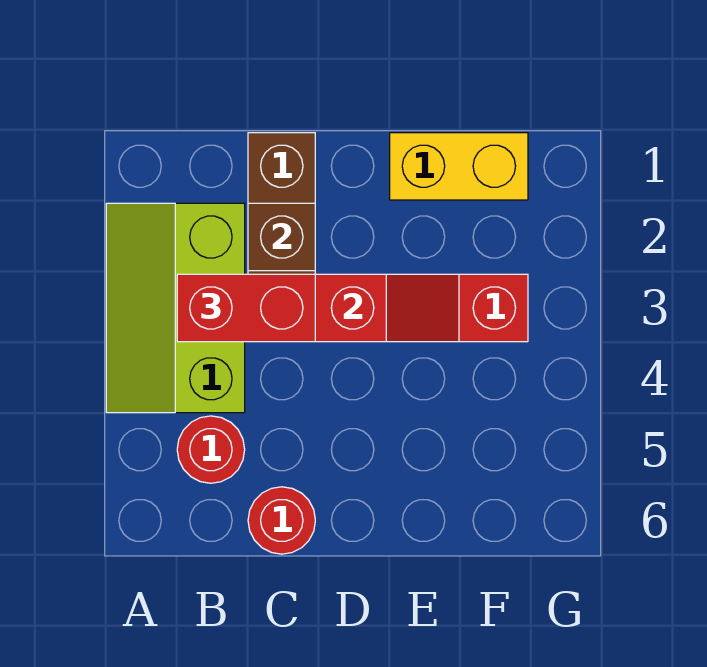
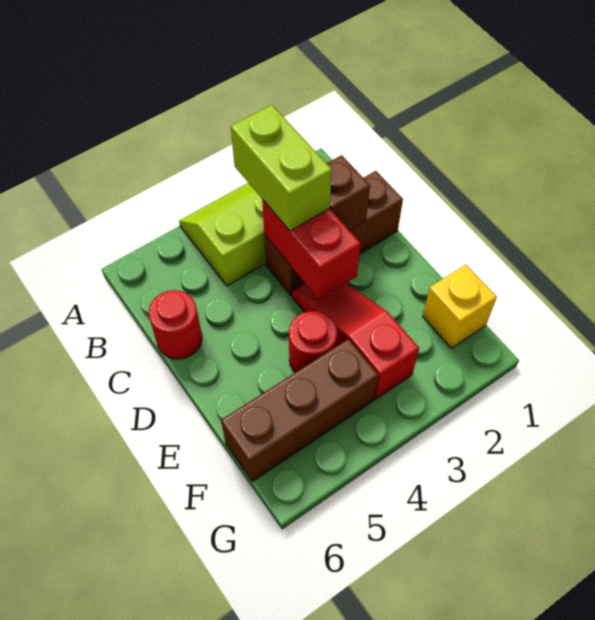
red 1x2 brick [177,274,315,342] -> lime 1x2 brick [231,105,332,231]
red 1x1 round brick [177,416,245,483] -> red 1x1 round brick moved to [289,311,337,373]
yellow 1x2 brick [390,133,528,200] -> yellow 1x1 brick [423,265,497,348]
none -> brown 1x3 brick [221,339,379,481]

